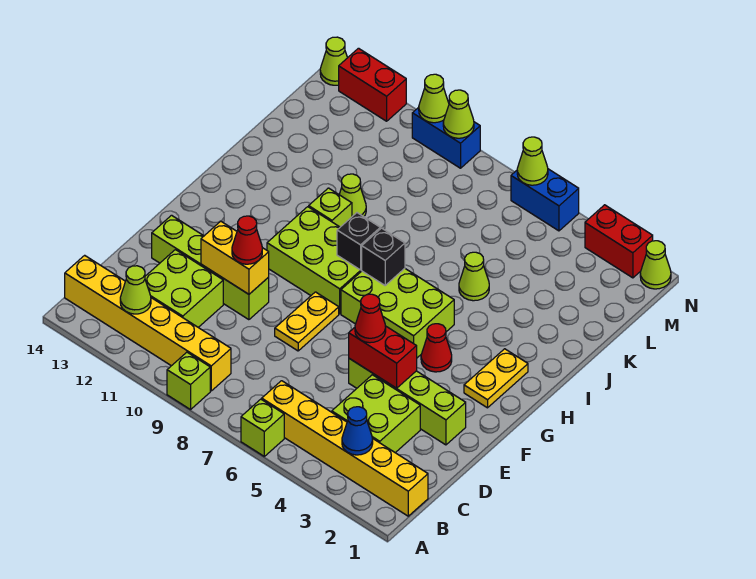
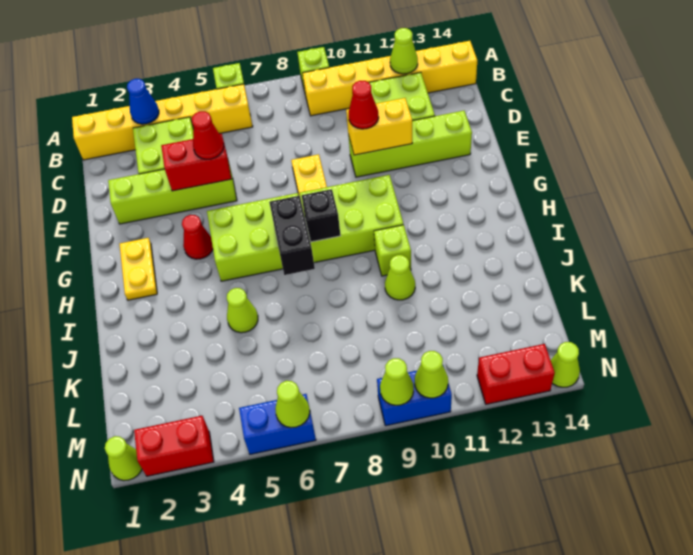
black 1x1 brick [361,228,405,285] -> black 1x2 brick [269,196,315,275]

